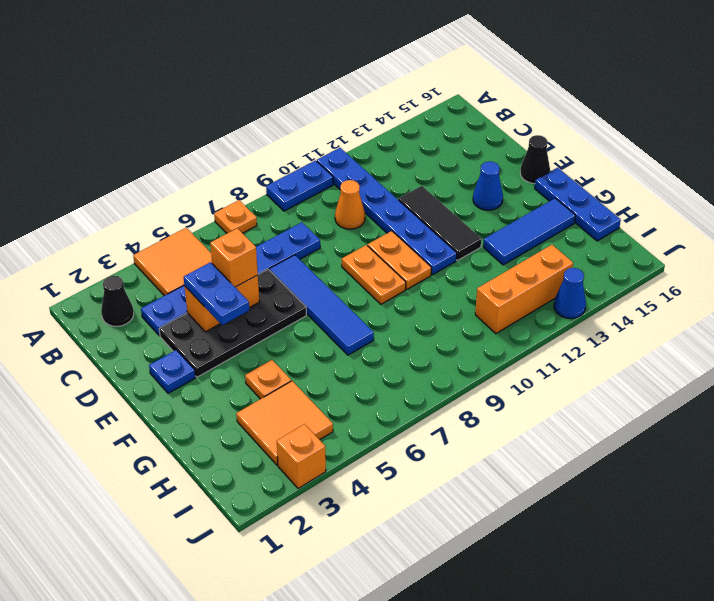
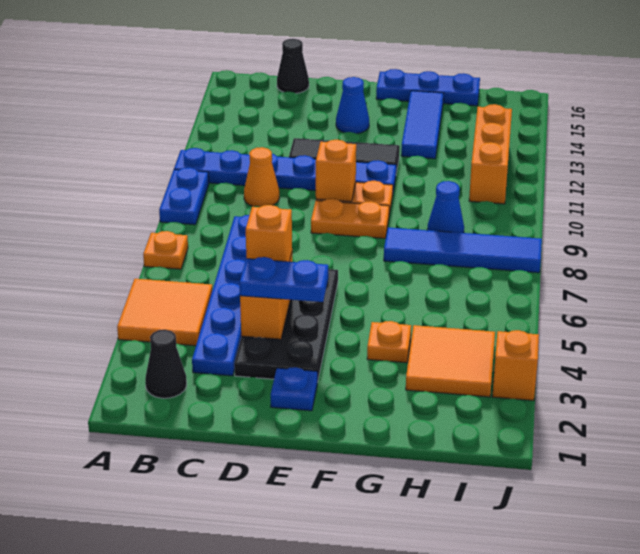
blue 1x4 tile [270,255,374,355] -> blue 1x4 tile moved to [384,227,542,273]
none -> orange 1x1 brick [316,140,356,202]
black 1x1 cone [520,135,550,184] -> black 1x1 cone moved to [277,39,309,93]
blue 1x1 cone [554,268,586,318] -> blue 1x1 cone moved to [427,181,464,233]

